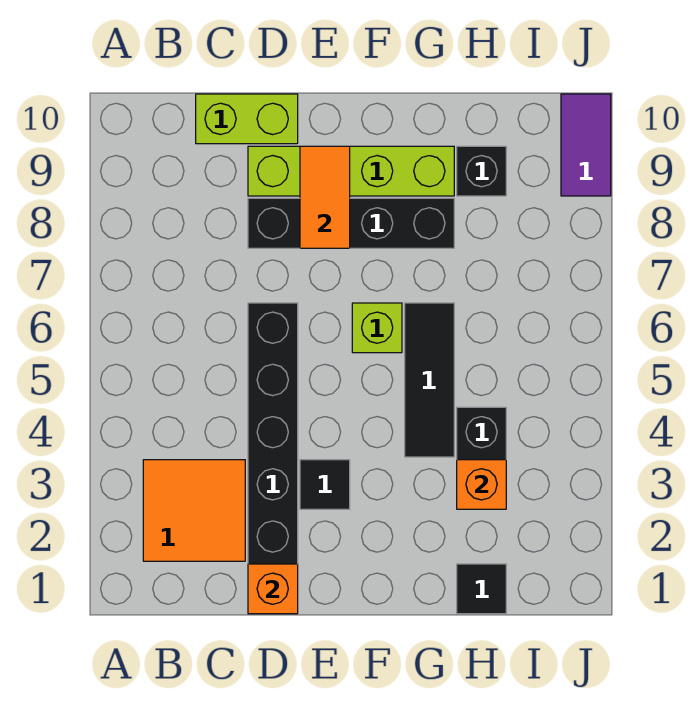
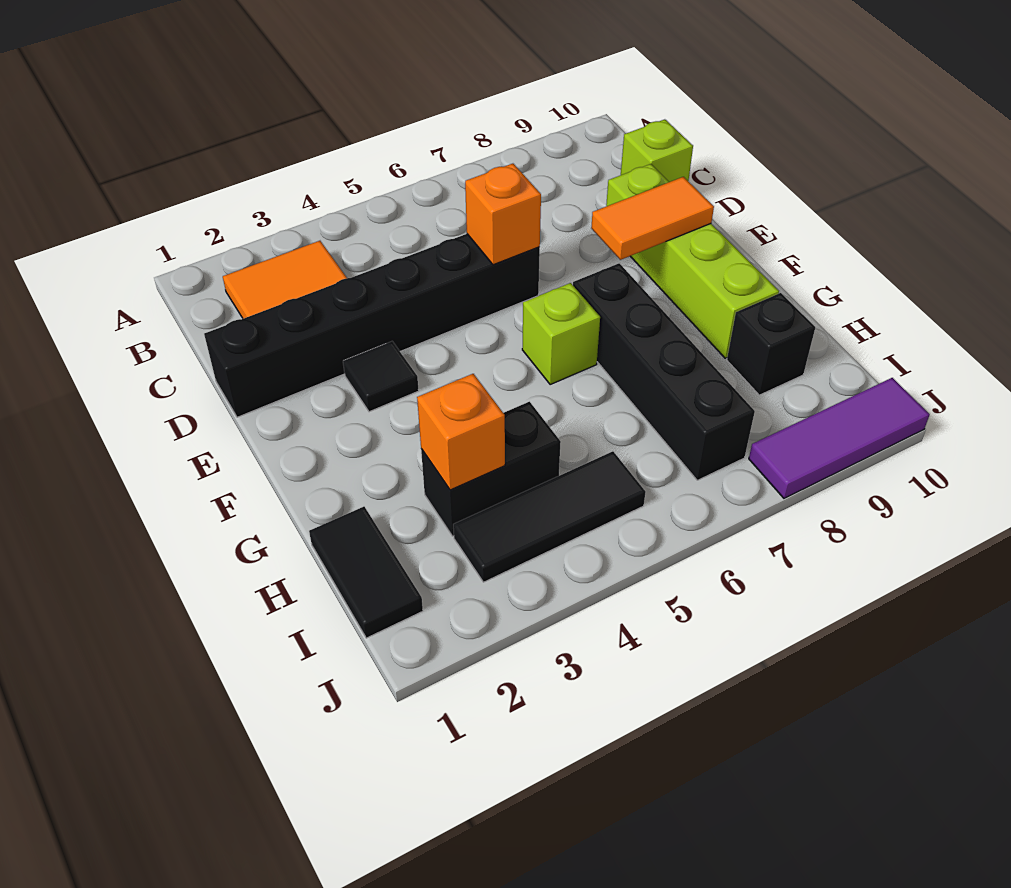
lime 1x2 brick [196,94,298,144] -> lime 1x1 brick [621,119,693,182]
orange 1x1 brick [248,564,298,614] -> orange 1x1 brick moved to [465,164,541,265]
black 1x4 brick [248,198,454,248] -> black 1x4 brick moved to [573,263,755,480]
black 1x3 tile [405,303,454,457] -> black 1x3 tile moved to [453,451,646,582]
black 1x1 tile [457,564,506,614] -> black 1x2 tile [309,507,423,638]
purple 1x2 tile [561,94,611,196] -> purple 1x3 tile [749,378,930,498]

